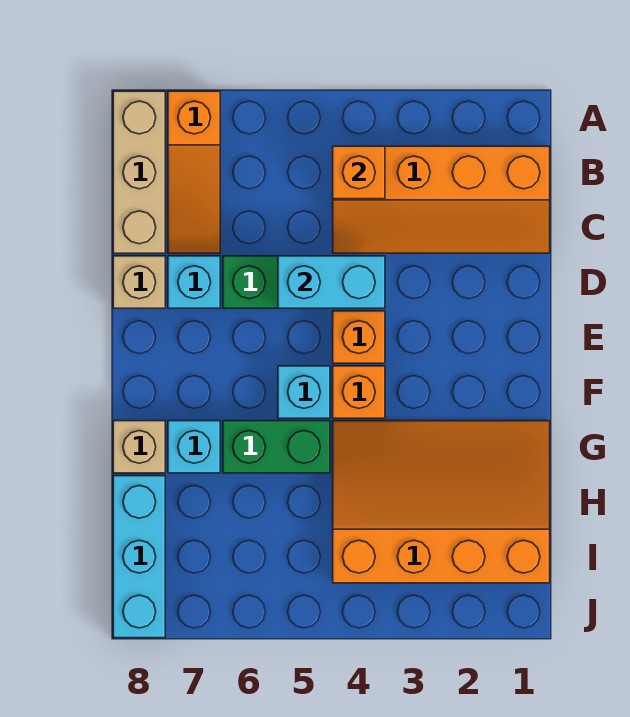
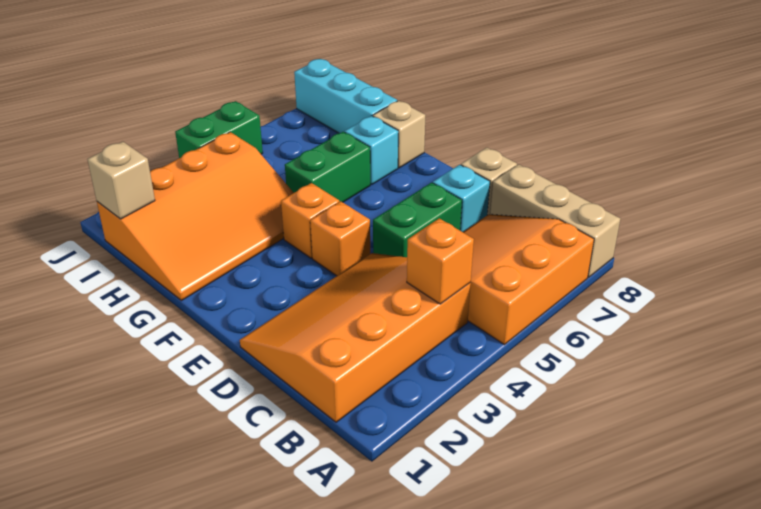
orange 1x3 slope [168,91,220,253] -> orange 3x3 slope [463,214,594,345]
orange 2x4 slope [333,146,550,253] -> orange 3x4 slope [240,253,471,422]
cyan 1x2 brick [278,256,385,308] -> none
cyan 1x1 brick [278,366,330,418] -> none
none -> tan 1x1 brick [87,142,155,219]
none -> green 1x2 brick [175,101,263,158]

